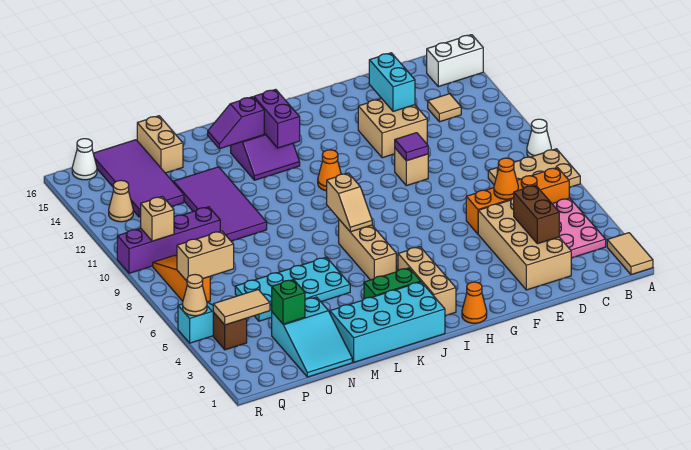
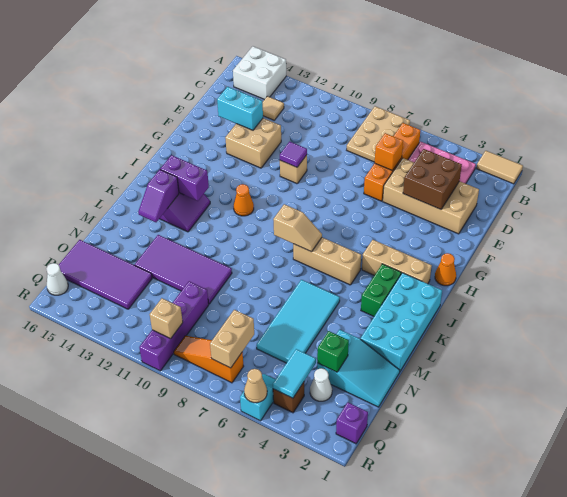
white 1x1 cone [527,119,551,157] -> white 1x1 cone moved to [310,368,332,401]
white 1x2 brick [427,35,483,87] -> white 2x2 brick [233,46,286,100]
brown 1x2 brick [514,185,559,244] -> brown 2x2 brick [403,149,462,209]
orange 1x1 cone [494,158,518,199] -> orange 1x1 brick [375,133,403,171]
cyan 2x4 plate [235,257,350,321] -> cyan 2x4 tile [257,280,340,363]
tan 1x2 brick [137,116,183,173] -> none
tan 1x2 tile [213,290,270,325] -> cyan 1x2 tile [273,349,316,398]
none -> purple 1x1 brick [336,402,368,444]
tan 1x1 cone [109,180,133,222] -> none

